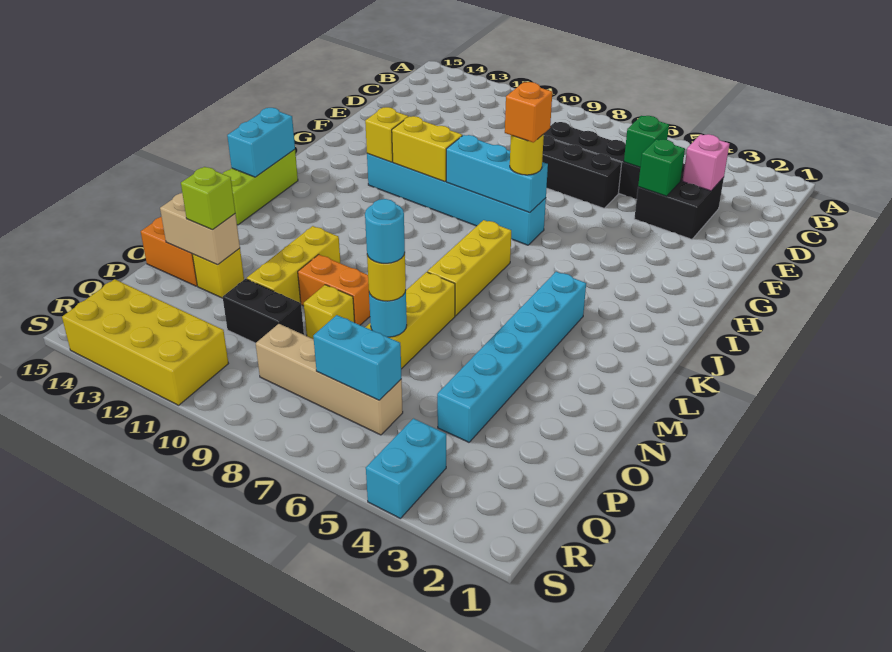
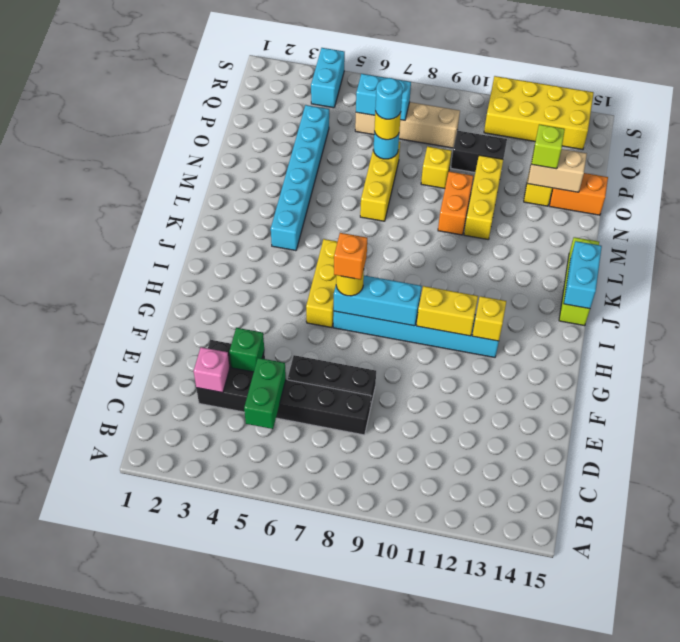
green 1x1 brick [624,116,669,167] -> green 1x2 brick [244,358,286,429]
yellow 1x3 brick [427,220,511,316] -> yellow 1x3 brick moved to [306,239,338,328]
orange 1x2 brick [298,255,370,325] -> orange 1x2 brick turned to [438,172,473,235]

